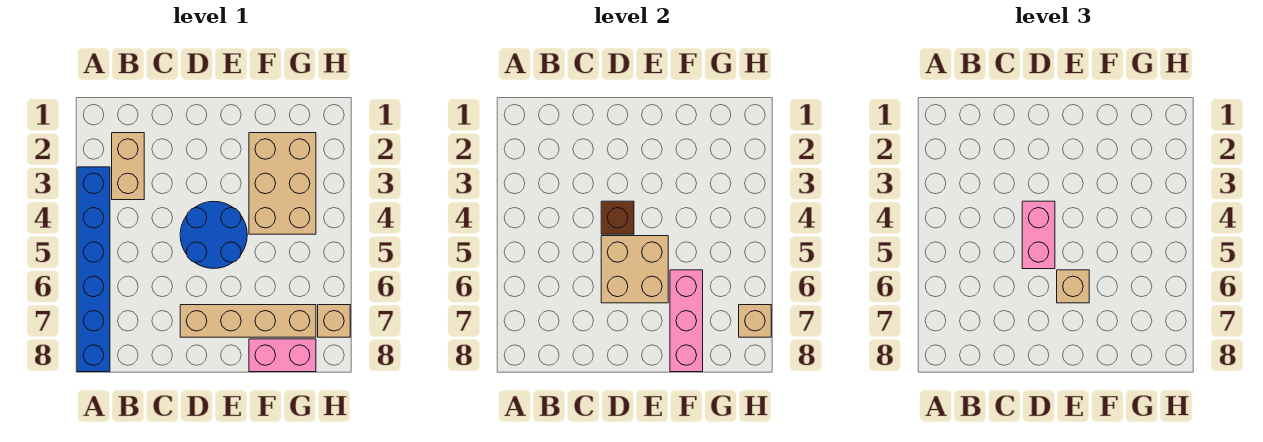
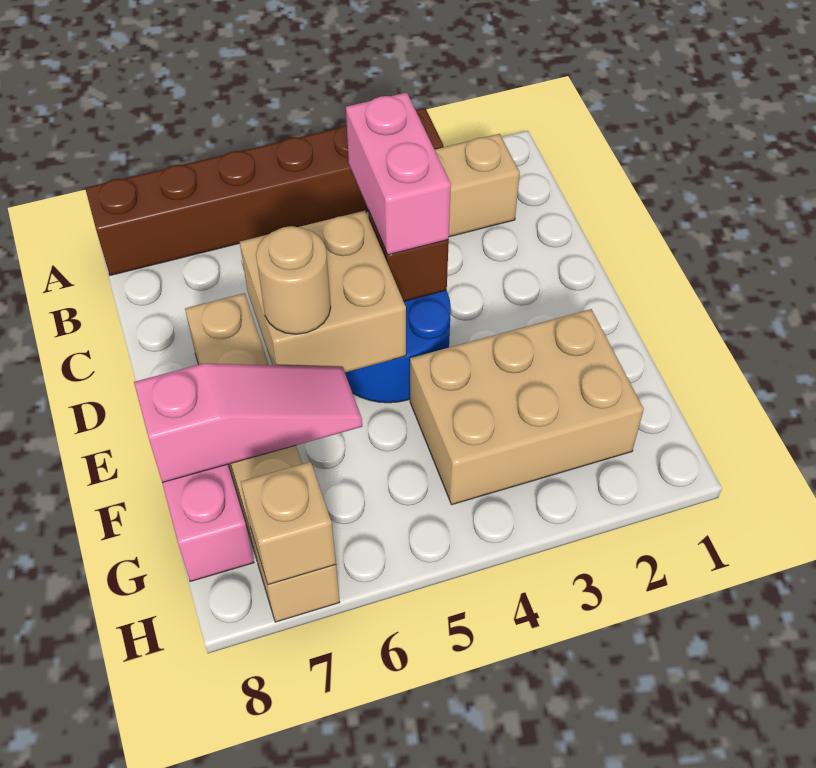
blue 1x6 brick [77,167,110,372] -> brown 1x6 brick [85,108,443,275]
pink 1x2 brick [1022,201,1055,269] -> pink 1x2 brick turned to [346,92,451,255]
tan 1x1 brick [1057,270,1089,303] -> tan 1x1 round brick [256,226,331,334]
pink 1x3 brick [670,270,703,372] -> pink 1x3 slope [134,364,362,483]

